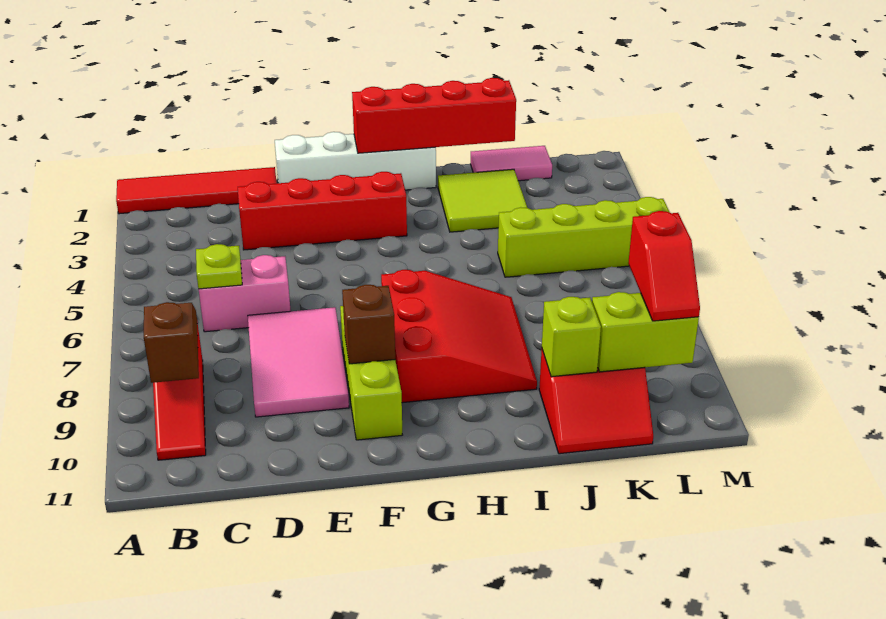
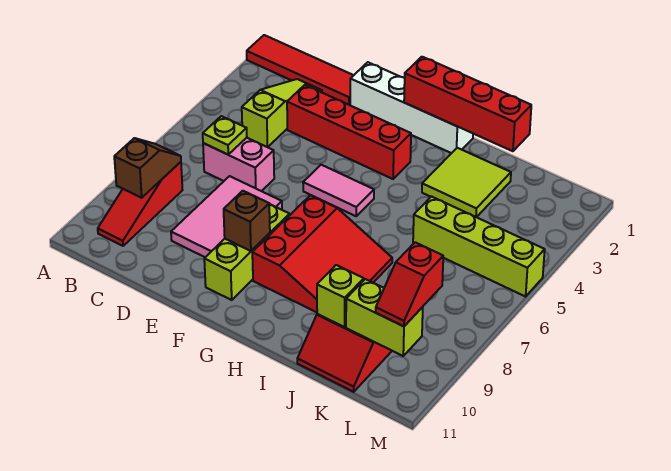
none -> lime 1x3 slope [242,79,322,147]
pink 1x2 tile [471,146,552,181] -> pink 1x2 tile moved to [303,165,374,216]

